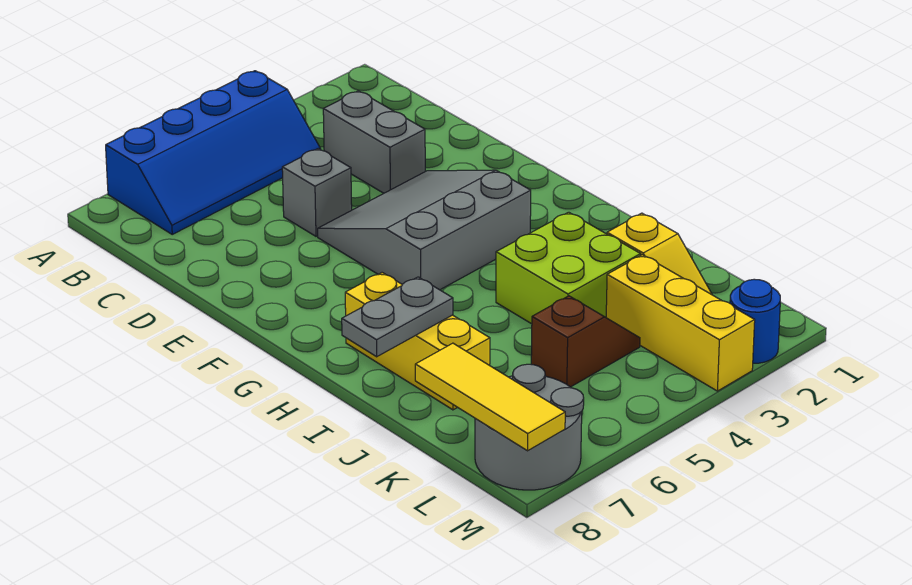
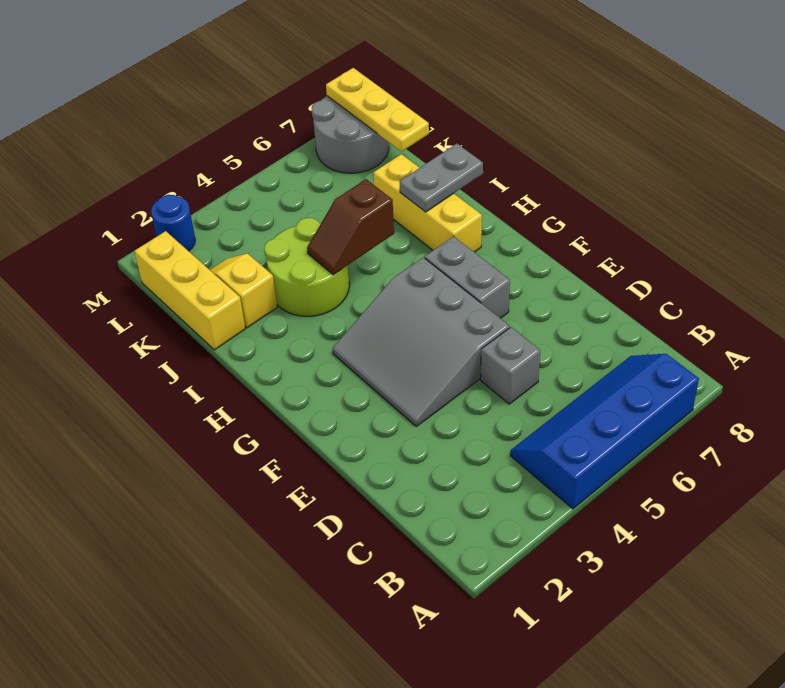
grey 1x2 brick [323,91,425,193] -> grey 1x2 brick moved to [425,236,510,318]
grey 3x3 slope [318,170,531,290] -> grey 3x3 slope turned to [332,257,510,426]
lime 2x2 brick [496,212,641,324] -> lime 2x2 round brick [264,218,349,316]
yellow 1x3 brick [606,255,755,391] -> yellow 1x3 brick moved to [135,231,245,350]
brown 1x2 slope [531,296,640,387] -> brown 1x2 slope moved to [307,179,394,275]
yellow 1x3 tile [415,343,565,451] -> yellow 1x3 plate [326,68,429,151]

